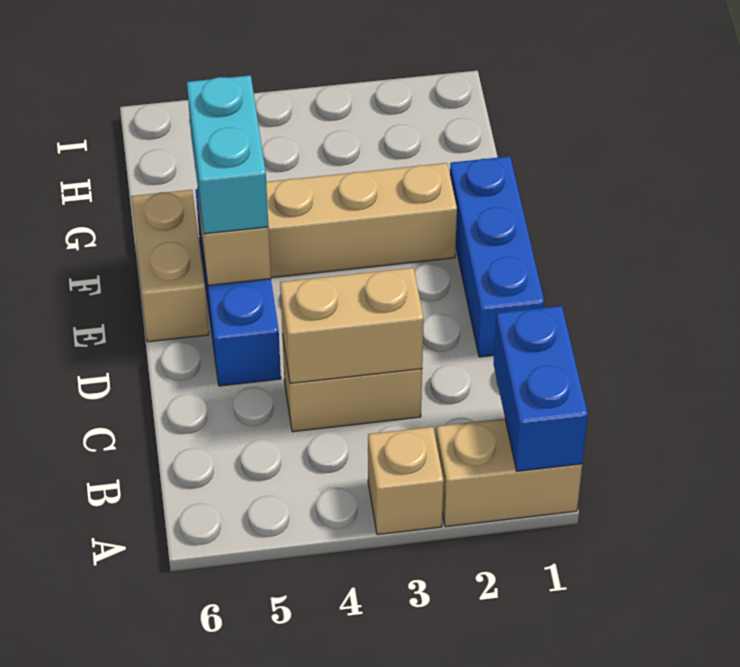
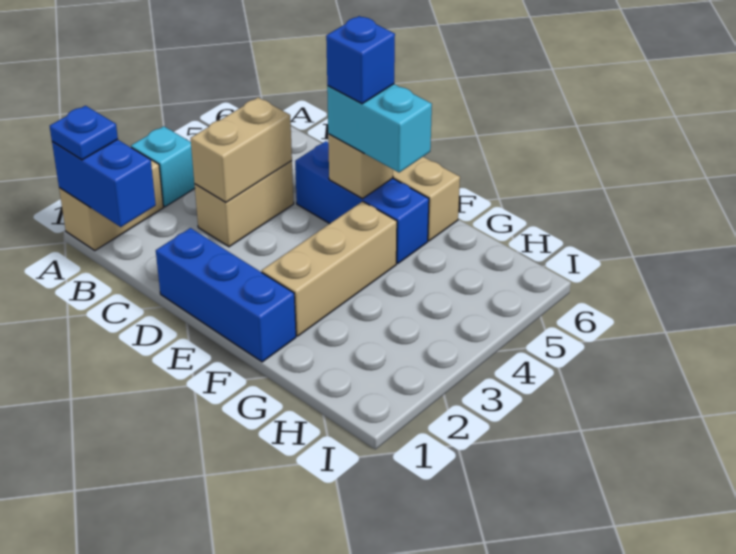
none -> blue 1x1 plate [50,106,118,160]
tan 1x1 brick [368,427,444,535] -> cyan 1x1 brick [131,126,195,207]
none -> blue 1x1 brick [326,16,395,104]

